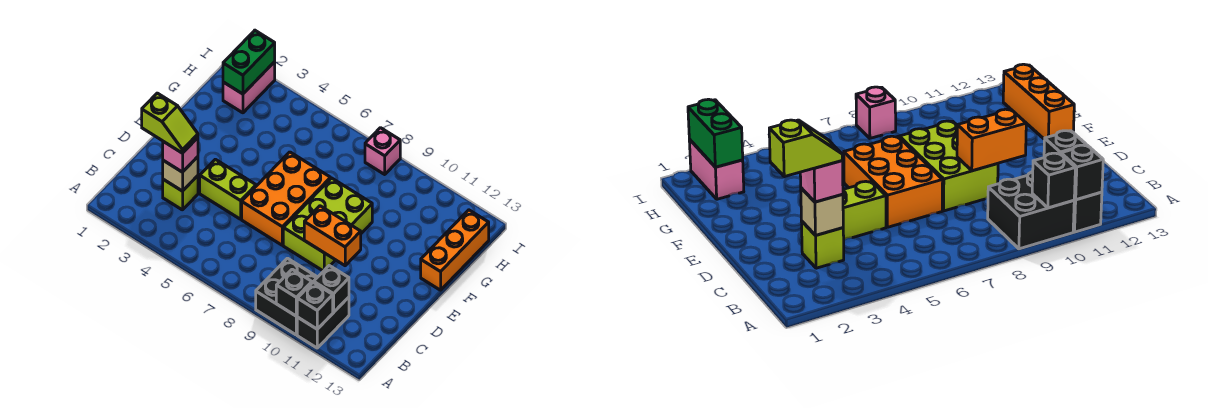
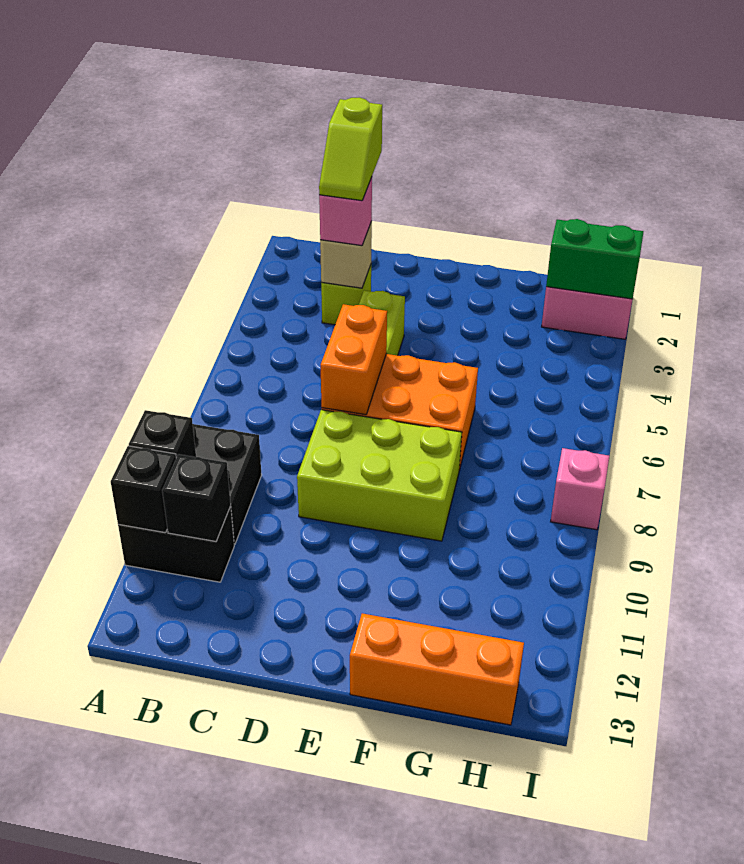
orange 1x2 brick [304,206,361,266] -> orange 1x2 brick moved to [321,304,387,415]

